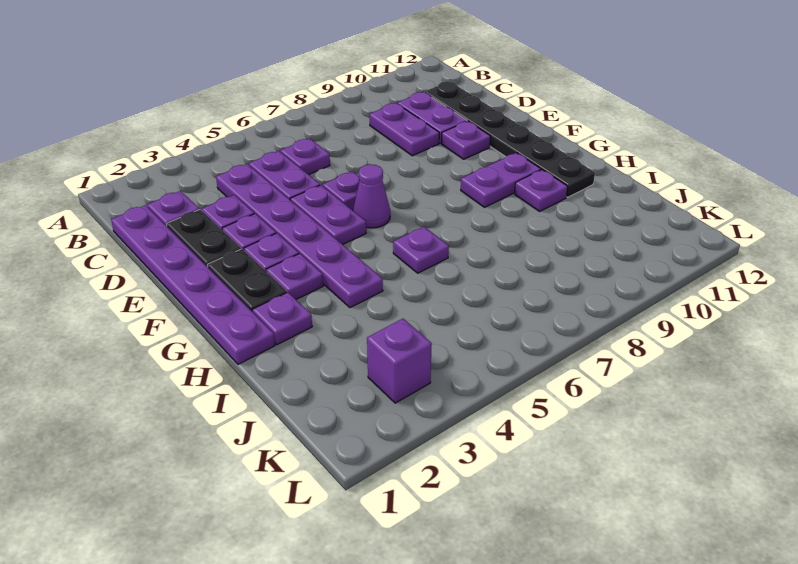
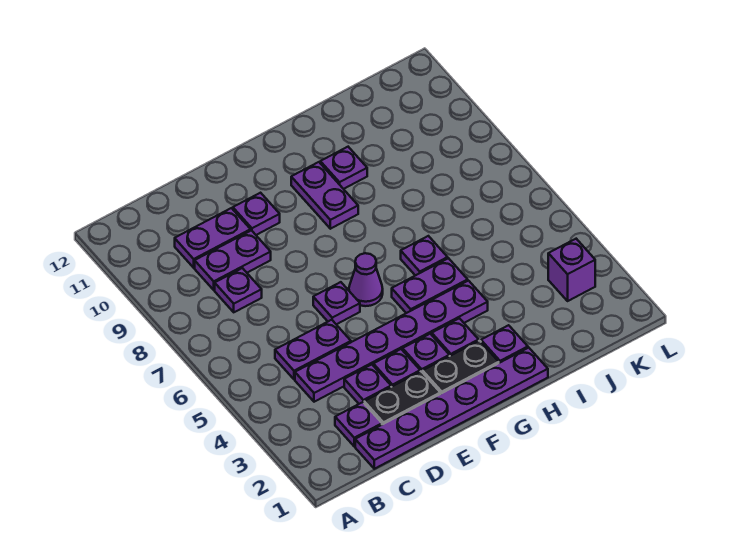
purple 1x1 plate [280,138,330,175] -> purple 1x1 plate moved to [215,268,262,312]
black 1x6 plate [425,81,595,197] -> none
purple 1x2 plate [290,185,366,245] -> purple 1x2 plate moved to [392,258,468,313]

